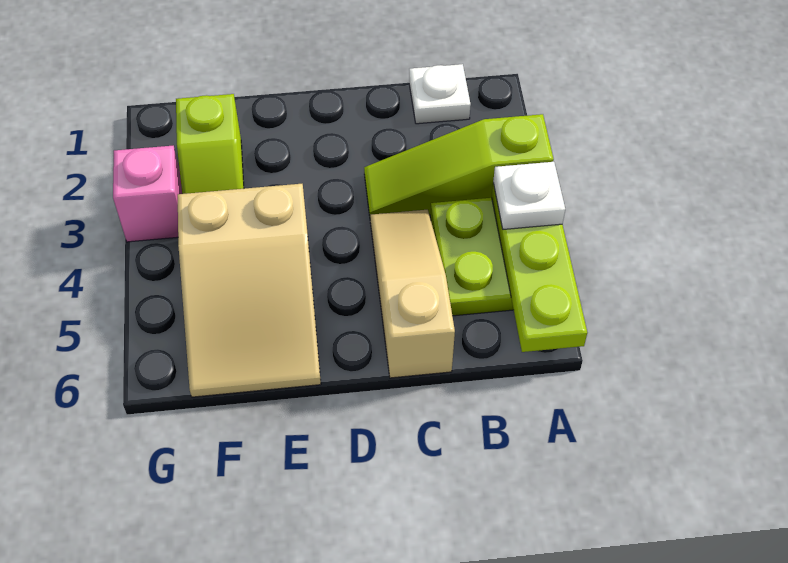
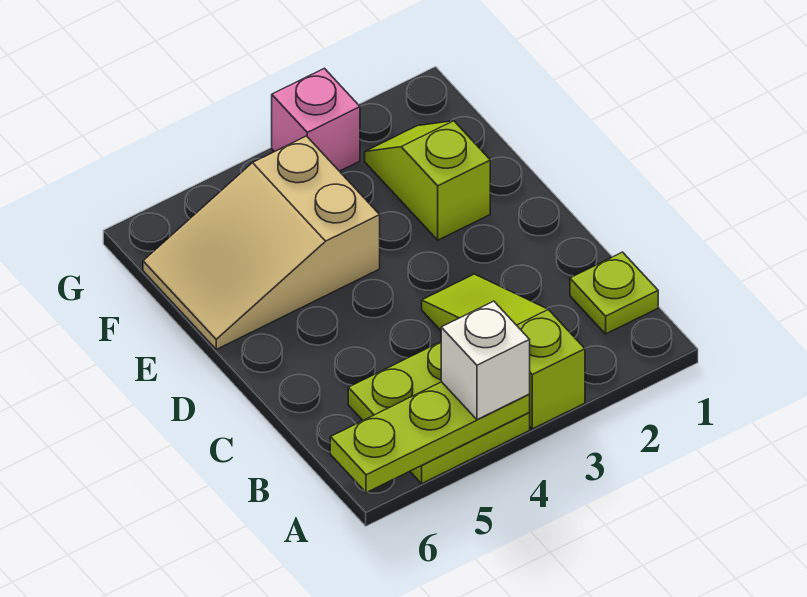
white 1x1 plate [493,162,565,229] -> white 1x1 brick [441,301,530,420]
white 1x1 plate [409,64,471,124] -> lime 1x1 plate [570,252,658,334]
tan 1x3 slope [370,210,455,378] -> none
lime 1x2 slope [176,94,244,194] -> lime 1x2 slope turned to [365,121,490,240]

